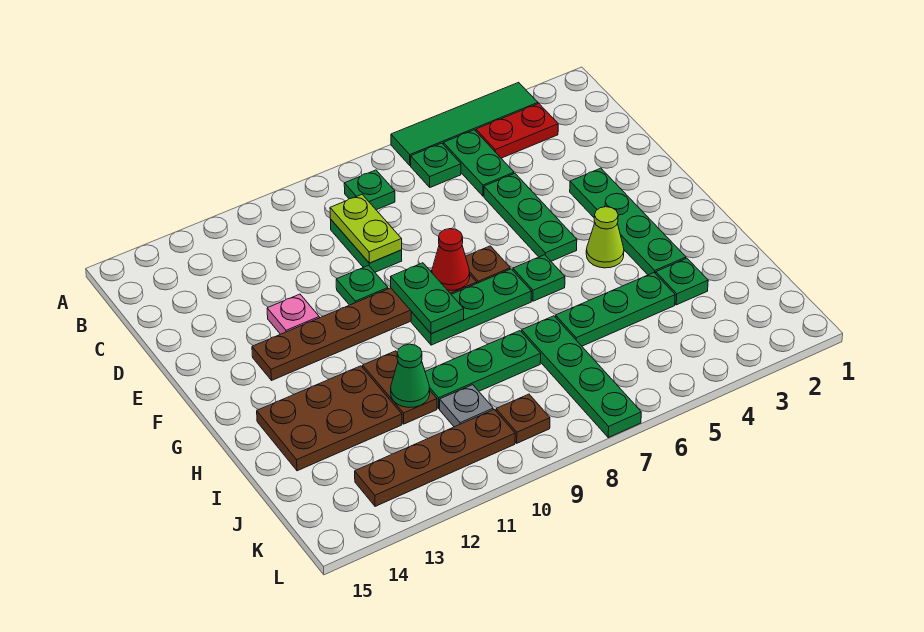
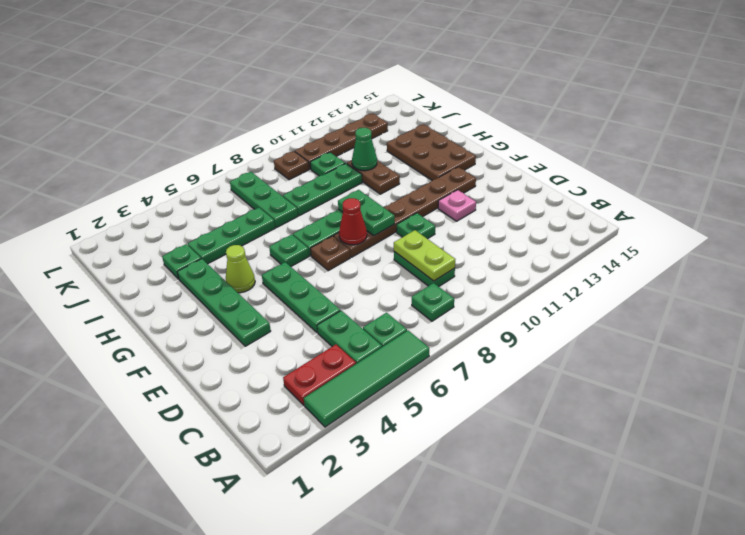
brown 2x3 plate [257,366,402,471] -> brown 2x3 plate turned to [387,124,476,180]
green 1x4 plate [522,316,641,437] -> green 1x3 plate [230,172,298,227]
grey 1x1 plate [440,385,493,427] -> green 1x1 plate [310,152,345,176]

